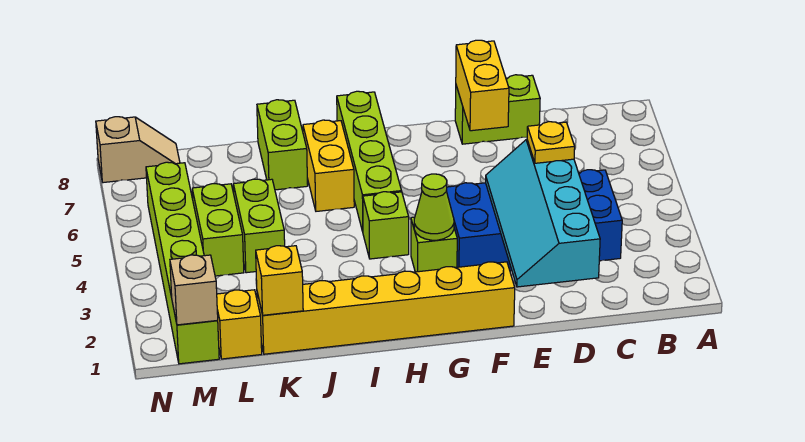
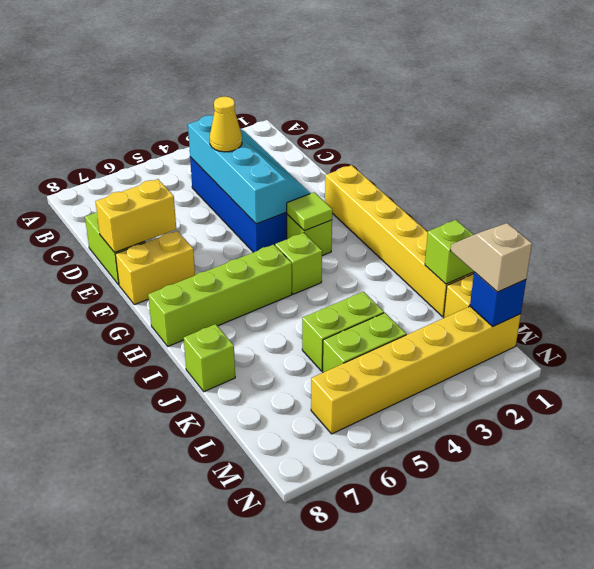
cyan 2x4 slope [486,139,600,287] -> cyan 2x4 slope turned to [188,115,311,224]
yellow 1x1 plate [527,122,575,163] -> yellow 1x1 cone [210,97,242,152]
lime 1x1 cone [414,174,454,240] -> lime 1x1 tile [286,192,332,231]
yellow 1x2 brick [303,120,354,211] -> yellow 1x2 brick moved to [115,231,195,305]
lime 1x2 brick [257,100,308,190] -> lime 1x1 brick [184,324,235,392]
yellow 1x1 brick [256,246,303,315] -> lime 1x1 brick [425,220,474,284]
lime 1x6 brick [146,162,219,364] -> yellow 1x6 brick [311,307,521,434]
tan 1x1 brick [170,255,218,325] -> blue 1x1 brick [470,272,526,326]
tan 1x2 slope [96,117,180,183] -> tan 1x2 slope moved to [451,223,532,292]

